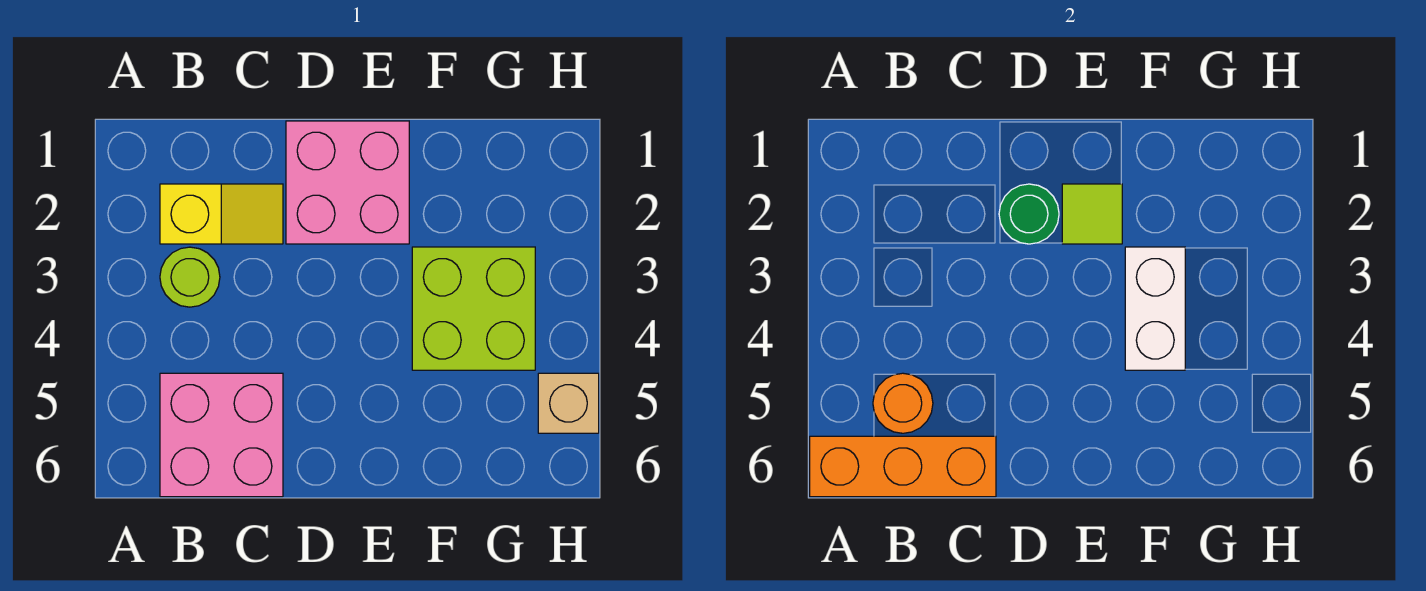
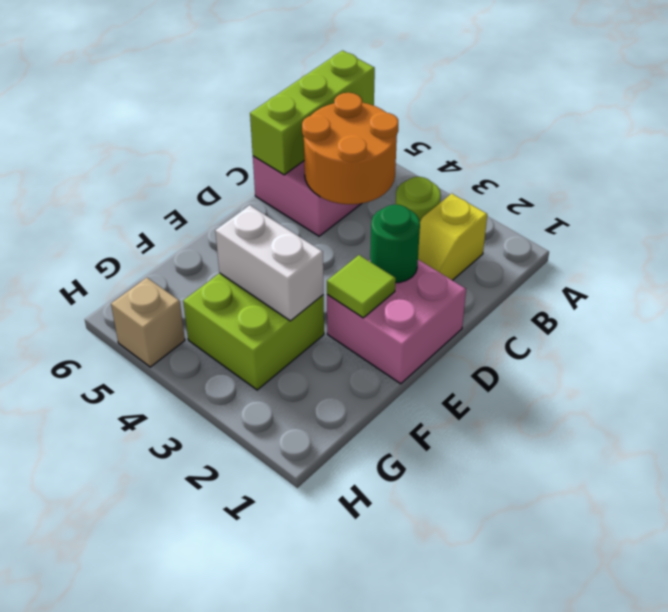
orange 1x3 brick [810,436,996,497] -> lime 1x3 brick [250,50,375,175]
orange 1x1 round brick [873,373,933,433] -> orange 2x2 round brick [302,93,398,204]

